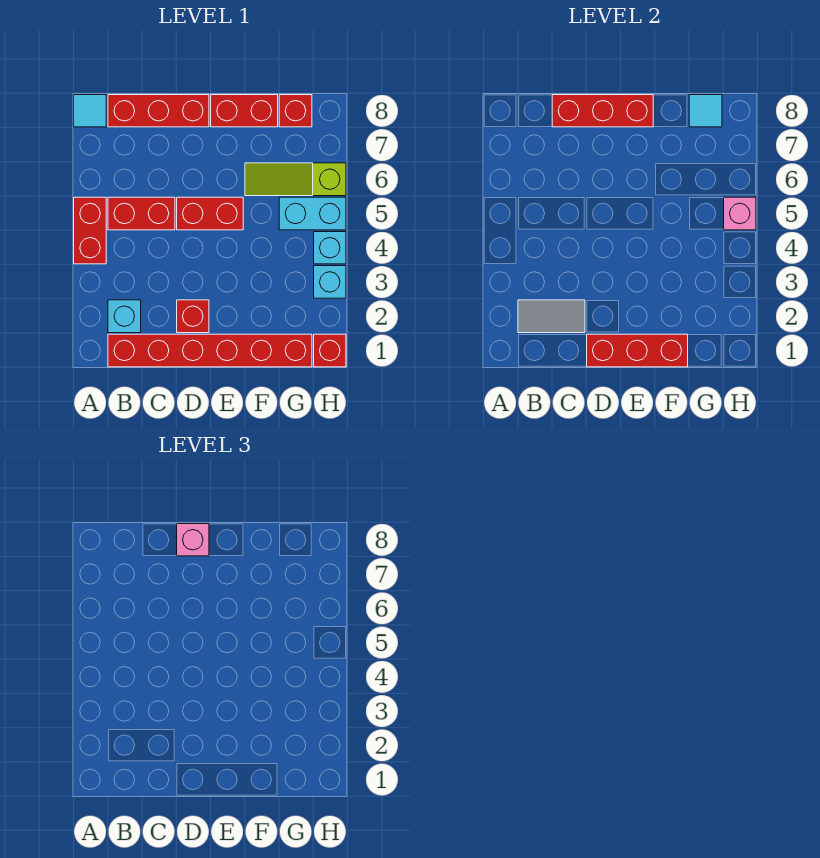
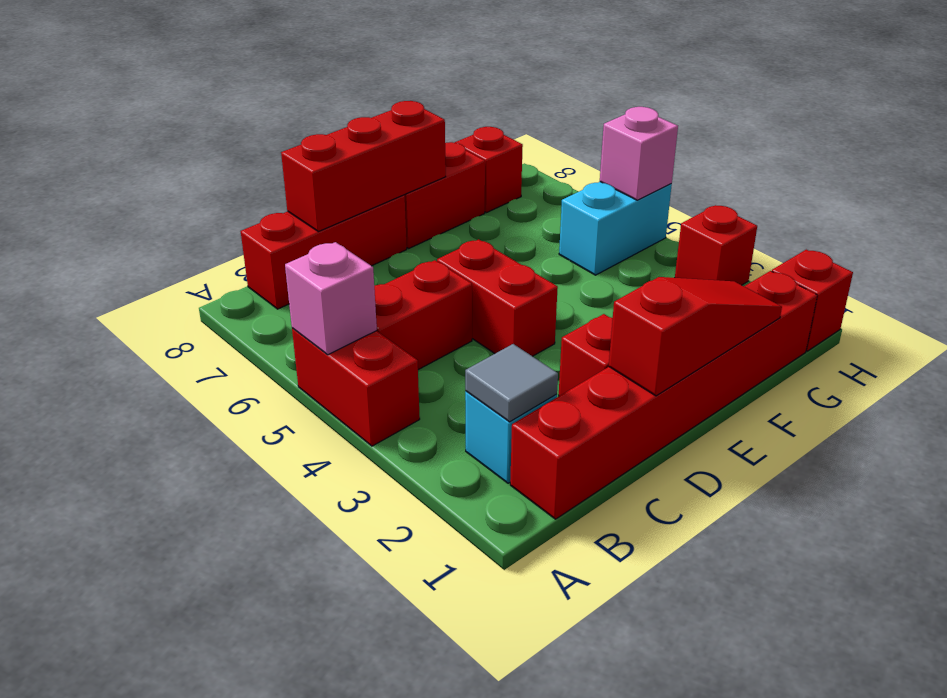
cyan 1x1 tile [74,95,106,127] -> none
grey 1x2 tile [518,300,585,333] -> grey 1x1 tile [465,344,558,422]
red 1x3 brick [587,334,688,367] -> red 1x3 slope [609,277,782,396]
red 1x2 brick [177,197,243,230] -> red 1x2 brick turned to [437,239,558,356]
pink 1x1 brick [177,524,209,556] -> pink 1x1 brick moved to [285,242,377,355]
lime 1x3 slope [245,163,346,196] -> none
cyan 1x1 tile [689,95,722,127] -> none
cyan 1x1 brick [314,266,346,298] -> red 1x1 brick [675,205,757,285]
cyan 1x1 brick [314,232,346,264] -> none

